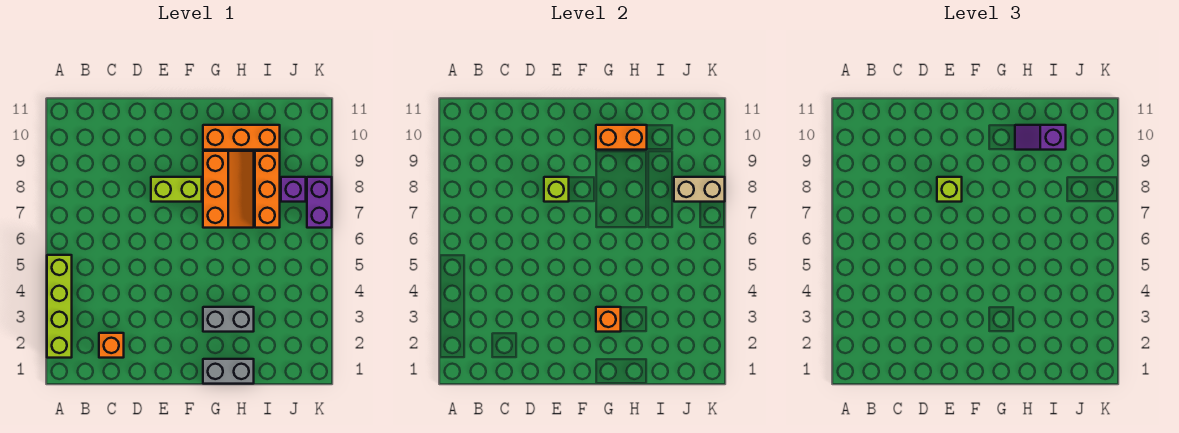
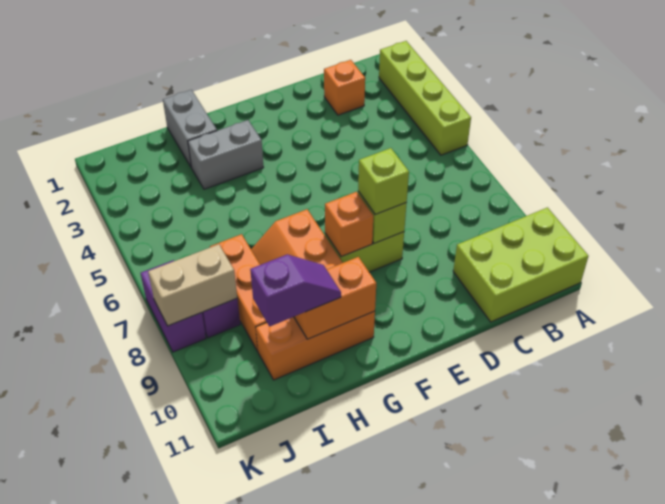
none -> lime 2x3 brick [453,208,588,322]
grey 1x2 brick [203,359,254,384] -> grey 1x2 brick turned to [163,90,217,168]
orange 1x1 brick [596,307,621,332] -> orange 1x1 brick moved to [325,192,373,257]

